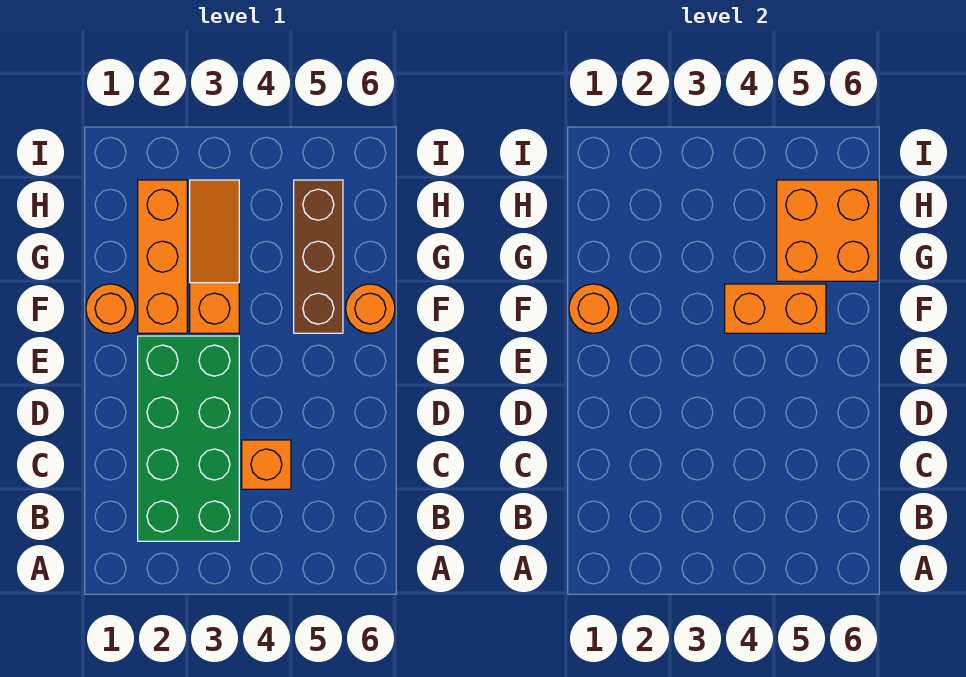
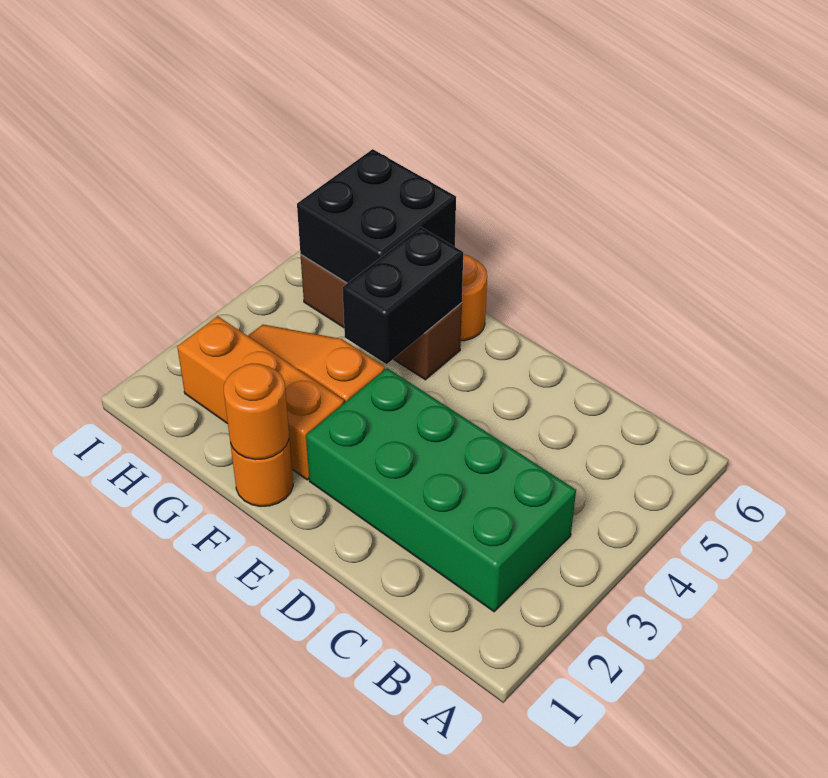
orange 1x1 brick [242,440,291,489] -> none
orange 1x2 brick [725,284,826,333] -> black 1x2 brick [343,227,463,364]
orange 2x2 brick [777,180,878,281] -> black 2x2 brick [297,149,456,283]

